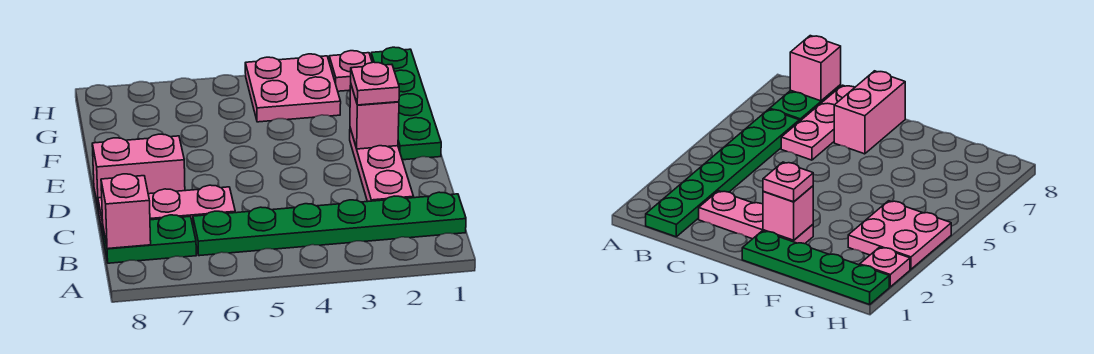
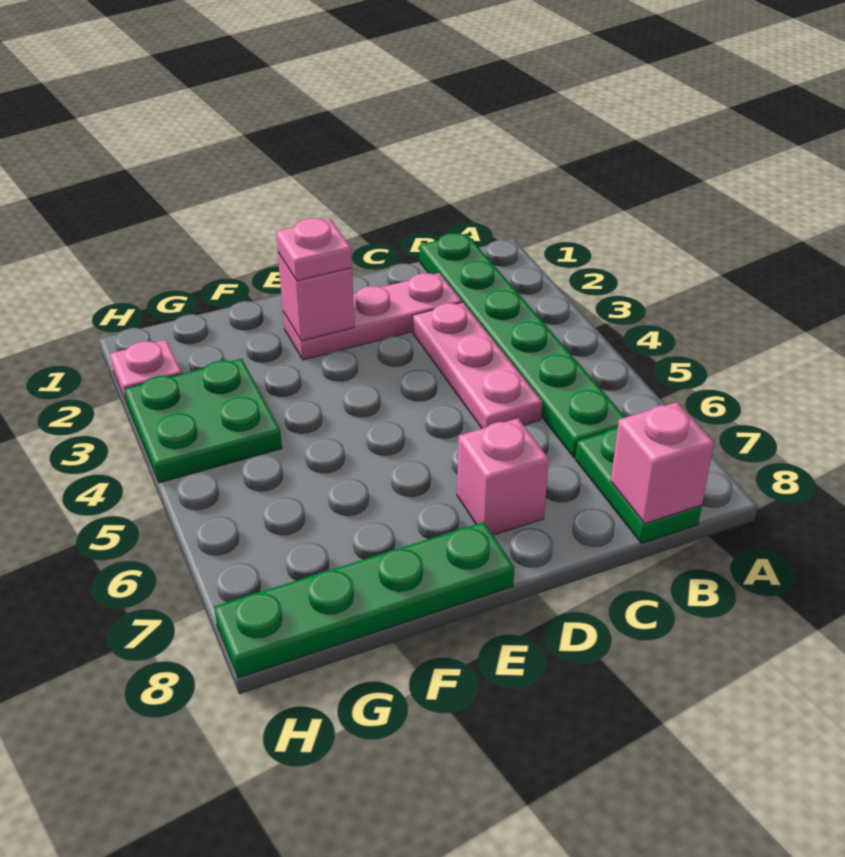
pink 1x3 plate [98,185,235,235] -> pink 1x3 plate moved to [413,303,542,429]
pink 1x2 brick [92,134,185,207] -> pink 1x1 brick [457,419,549,535]
green 1x4 plate [371,47,441,160] -> green 1x4 plate moved to [214,522,514,678]
pink 2x2 plate [245,54,341,122] -> green 2x2 plate [125,359,282,483]

